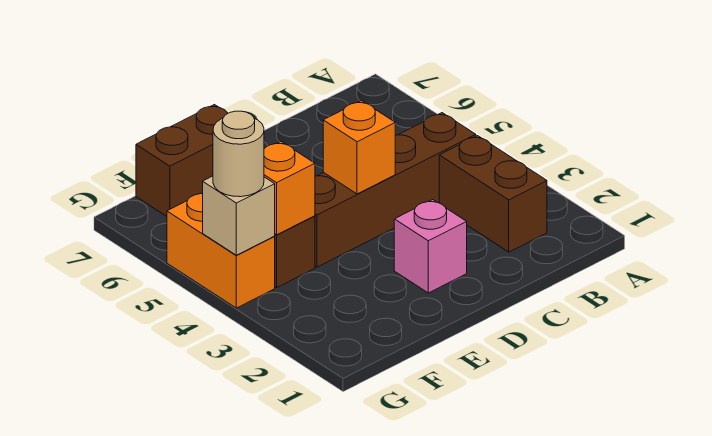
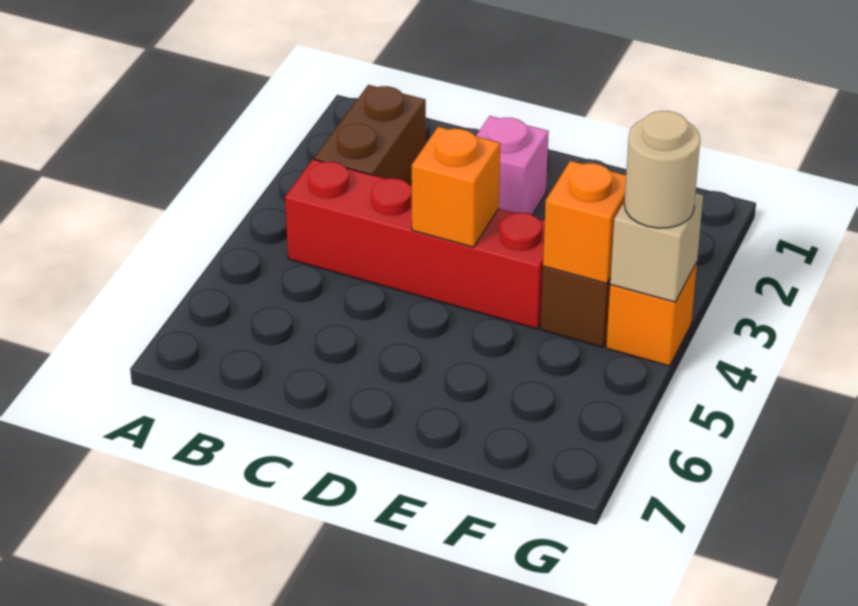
brown 1x4 brick [315,113,476,267] -> red 1x4 brick [285,159,545,329]
brown 1x2 brick [136,105,228,216] -> none
orange 1x2 brick [167,193,275,308] -> orange 1x1 brick [606,263,697,366]

